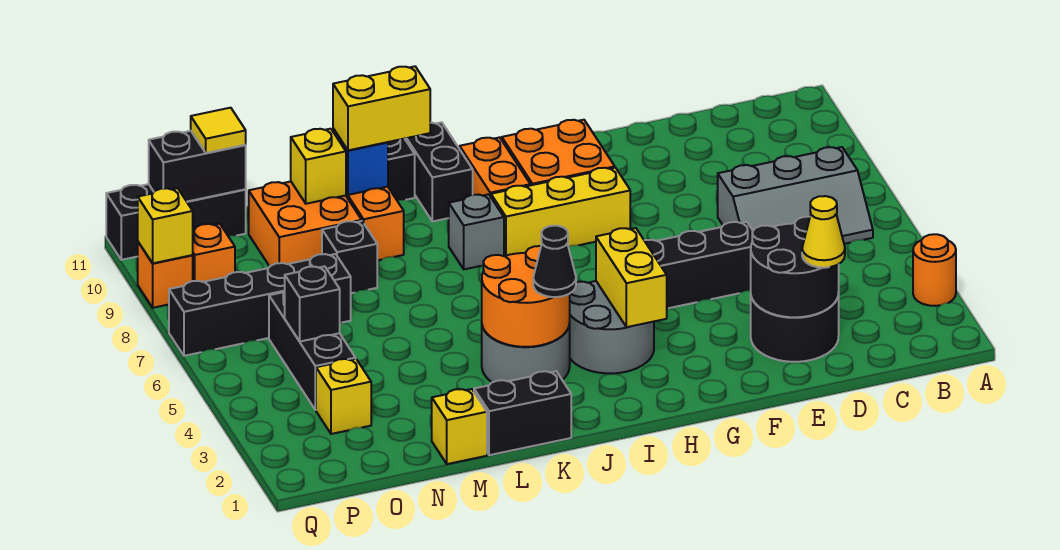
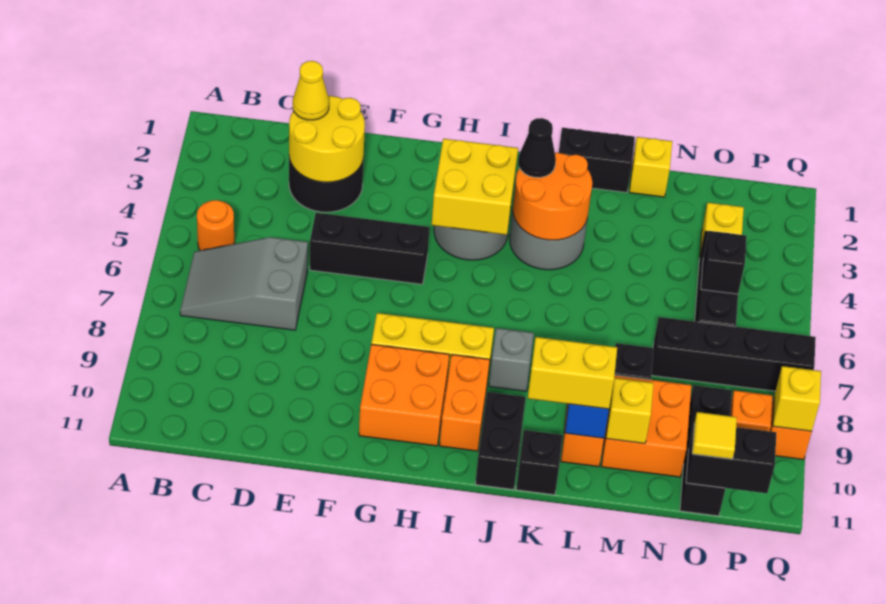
orange 1x1 round brick [913,234,956,306] -> orange 1x1 round brick moved to [197,200,234,250]
grey 2x3 slope [718,147,873,244] -> grey 2x3 slope turned to [180,237,308,330]
black 2x2 round brick [751,217,839,317] -> yellow 2x2 round brick [289,96,365,182]
yellow 1x2 brick [596,228,667,327] -> yellow 2x2 brick [432,139,518,235]
black 1x3 brick [106,184,246,260] -> black 1x3 brick turned to [680,385,732,516]

